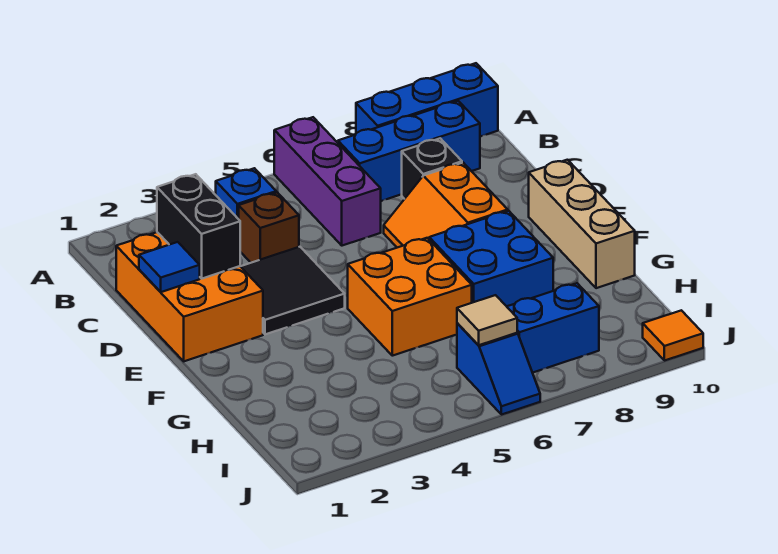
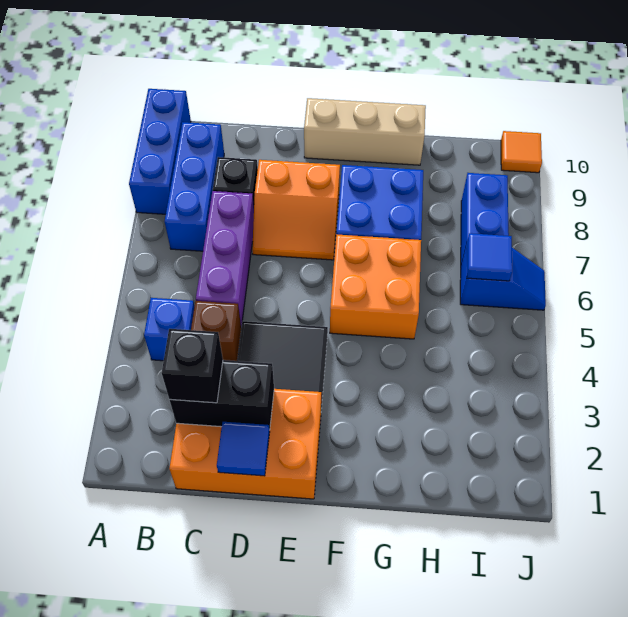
purple 1x3 brick [274,117,381,246] -> purple 1x3 brick turned to [196,191,254,327]
none -> black 1x1 brick [162,329,223,403]
tan 1x1 tile [457,295,517,345] -> blue 1x1 tile [467,233,512,281]

